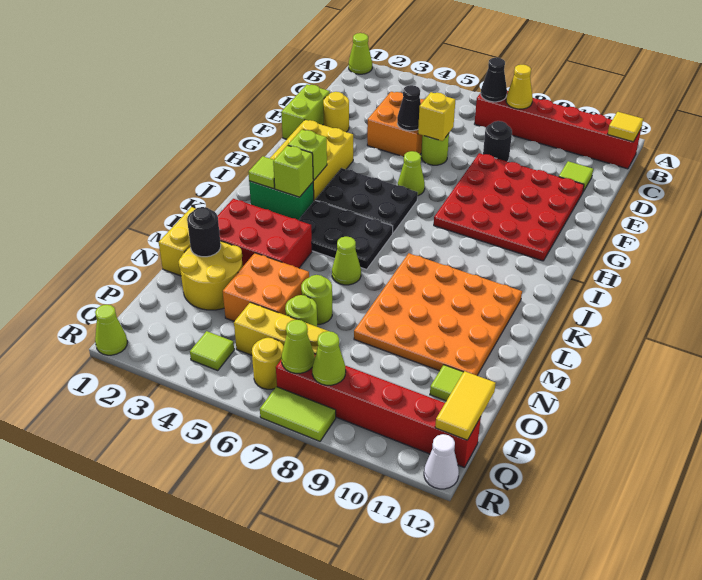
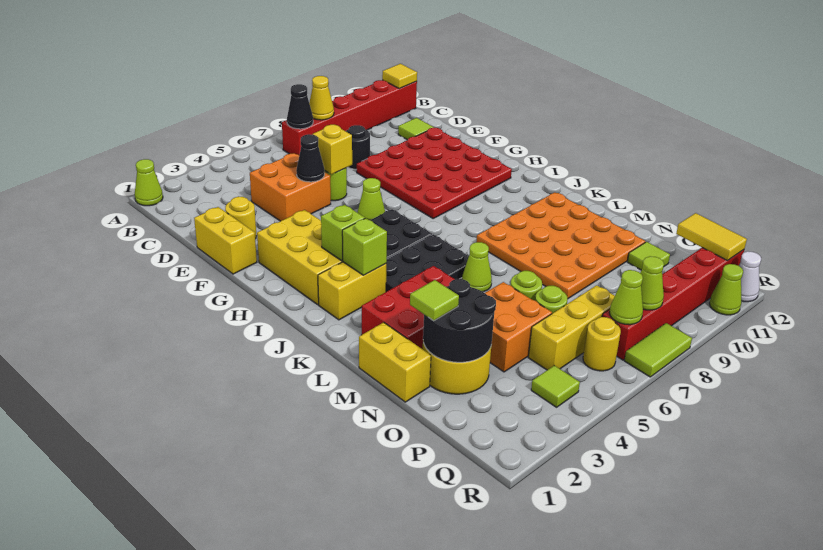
lime 1x2 brick [281,84,330,139] -> yellow 1x2 brick [194,207,257,274]
green 1x2 brick [249,181,314,220] -> yellow 1x2 brick [318,262,386,320]
lime 1x1 tile [248,156,275,189] -> lime 1x1 tile moved to [410,280,459,321]
black 1x1 round brick [187,207,221,257] -> black 2x2 round brick [423,279,496,362]
lime 1x1 cone [95,305,127,355] -> lime 1x1 cone moved to [709,264,743,315]

